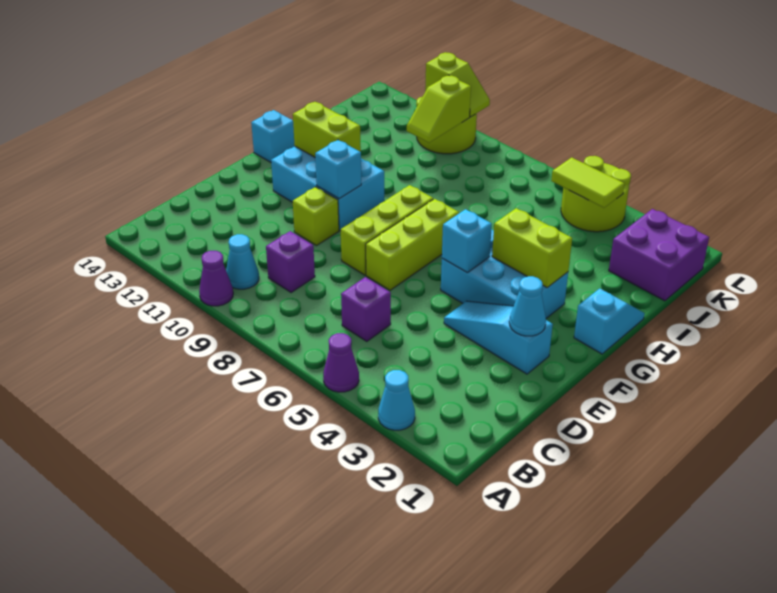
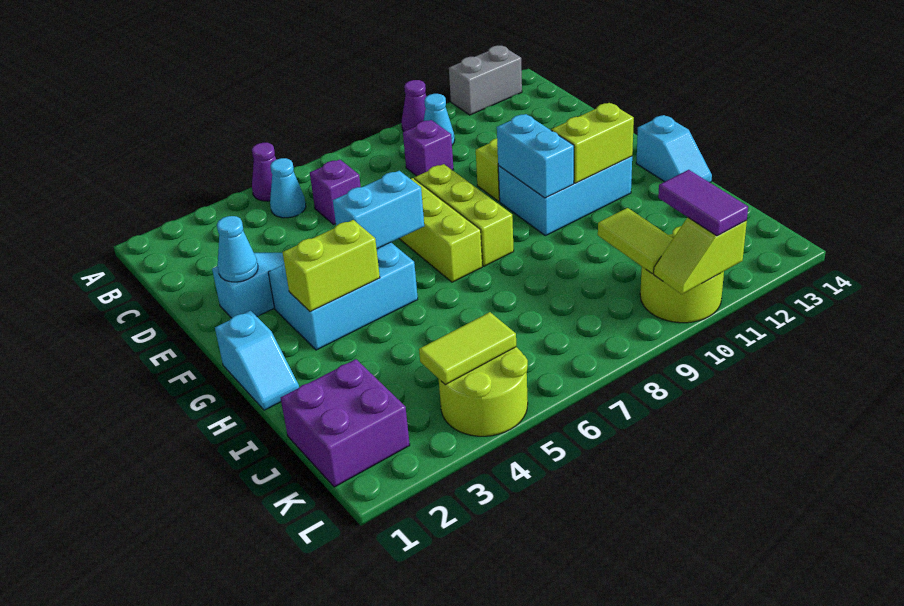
cyan 1x1 cone [378,370,415,430] -> cyan 1x1 cone moved to [270,158,306,218]
none -> grey 1x2 brick [449,45,522,115]
cyan 1x1 brick [442,209,492,273] -> cyan 1x2 brick [333,171,424,249]
cyan 1x1 brick [315,140,361,199] -> cyan 1x2 brick [497,114,574,198]
lime 1x2 slope [407,75,471,143] -> lime 1x2 tile [598,208,673,273]
none -> purple 1x2 tile [658,170,748,236]

